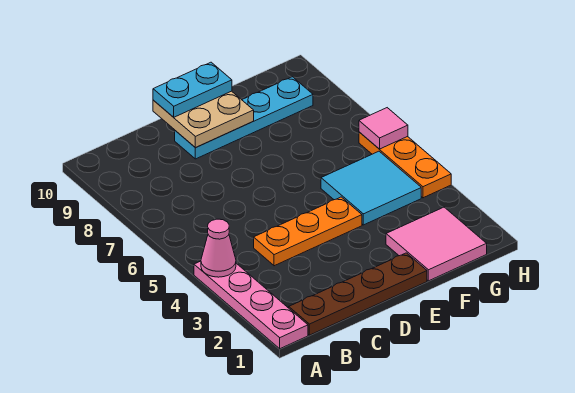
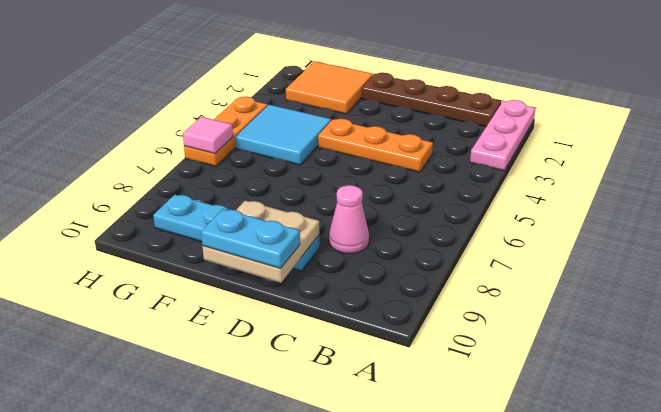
pink 1x4 plate [194,261,308,349] -> pink 1x3 plate [470,100,535,171]
pink 1x1 cone [201,219,236,277] -> pink 1x1 cone moved to [329,185,369,253]
pink 2x2 tile [386,207,487,281] -> orange 2x2 tile [286,61,373,114]

